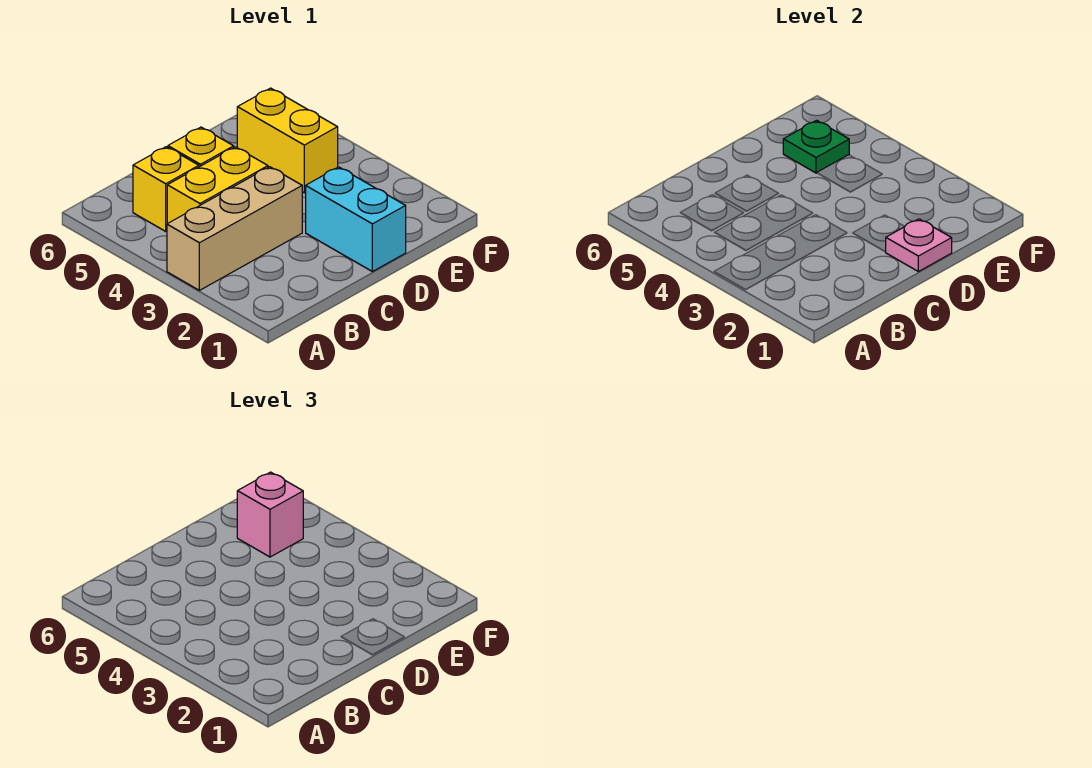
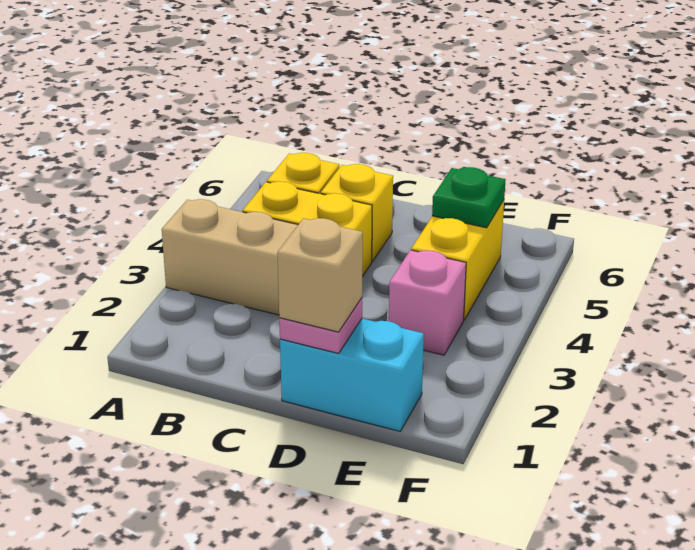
cyan 1x2 brick [306,167,406,272] -> cyan 1x2 brick turned to [280,318,424,431]
none -> tan 1x1 brick [277,218,363,332]
pink 1x1 brick [237,472,303,557] -> pink 1x1 brick moved to [389,250,466,355]

